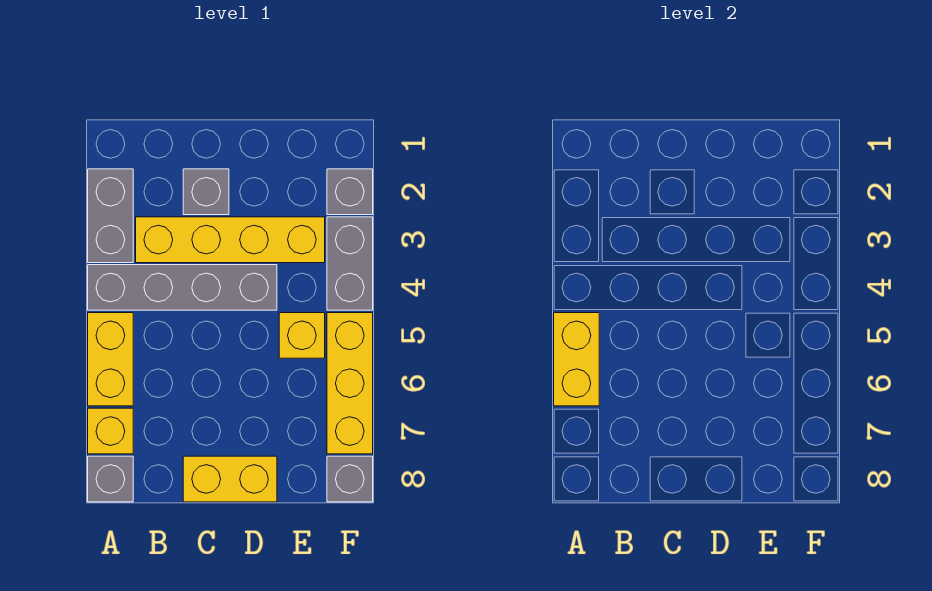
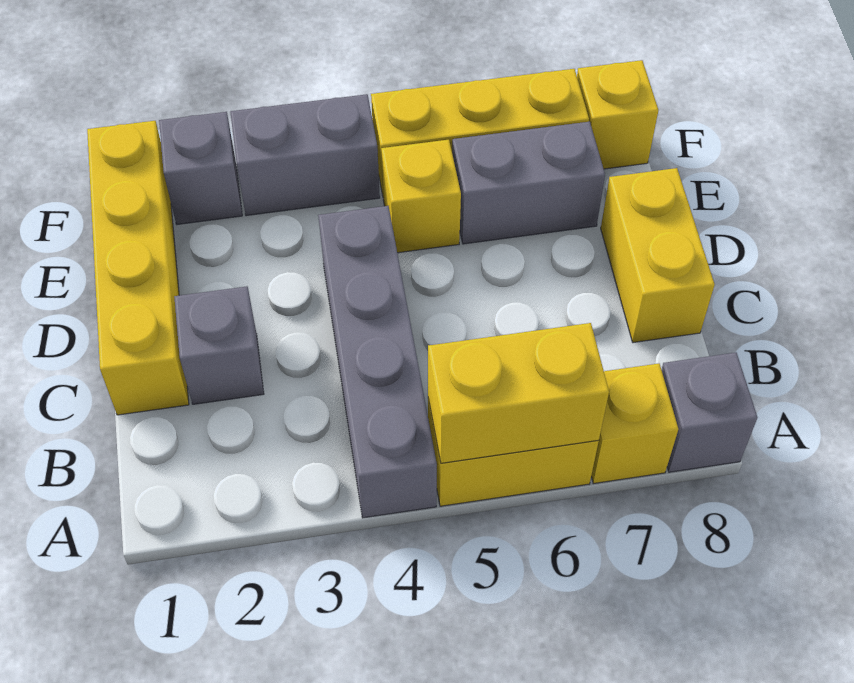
grey 1x2 brick [88,169,133,263] -> grey 1x2 brick moved to [452,122,605,244]
yellow 1x4 brick [136,217,325,263] -> yellow 1x4 brick moved to [87,121,189,415]
grey 1x1 brick [327,456,373,502] -> yellow 1x1 brick [577,60,659,169]

